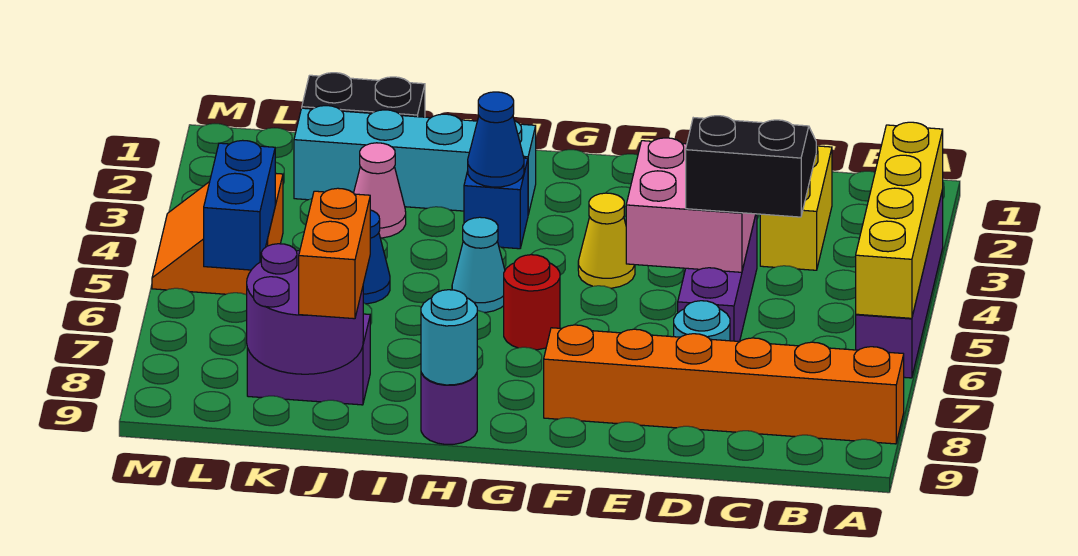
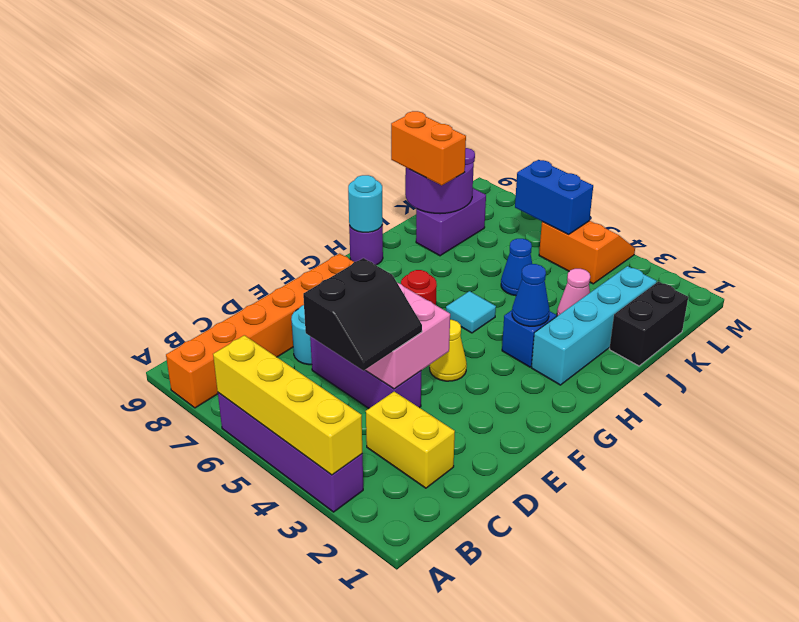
cyan 1x1 cone [452,217,505,313] -> cyan 1x1 tile [446,291,496,333]

